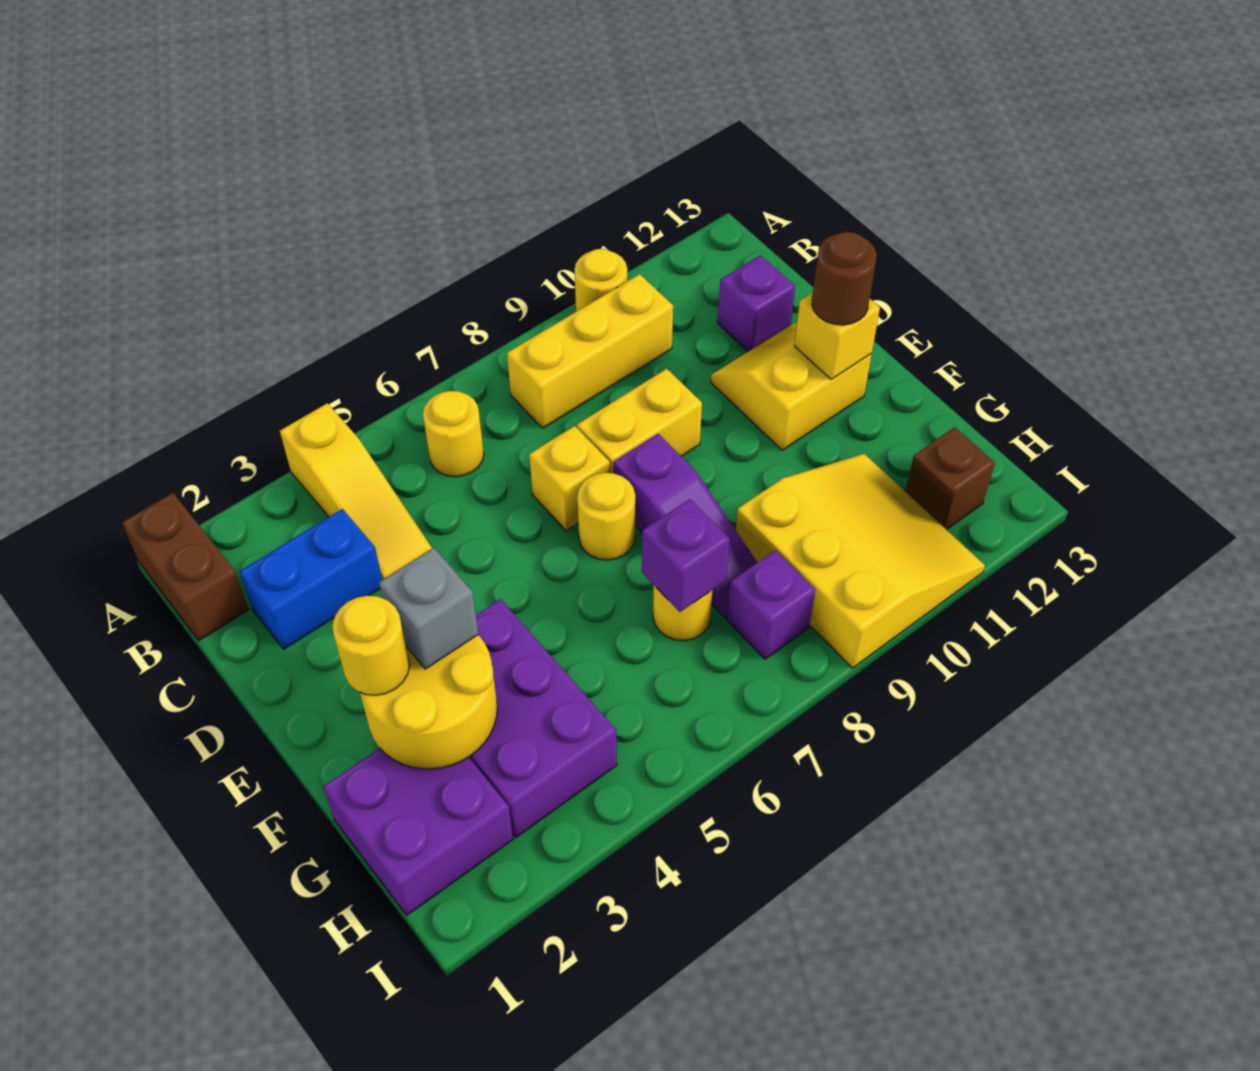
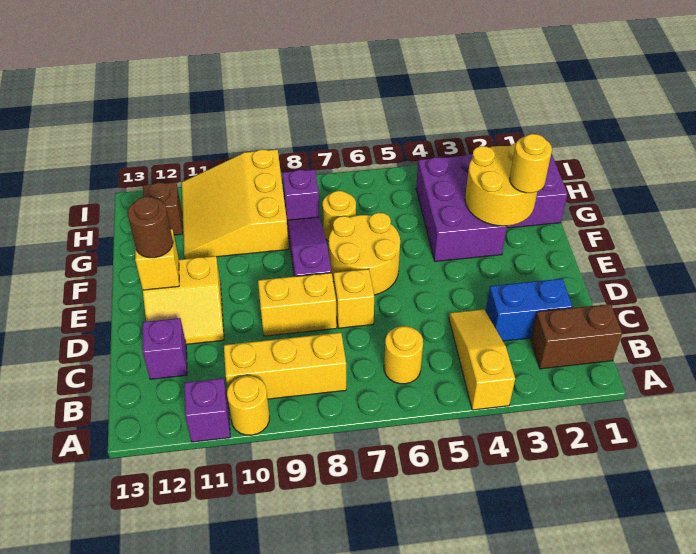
brown 1x2 brick [122,493,249,641] -> brown 1x2 brick turned to [531,304,622,369]
yellow 1x1 round brick [577,473,635,560] -> yellow 2x2 round brick [329,213,400,295]
grey 1x1 brick [379,548,478,669] -> none
purple 1x1 brick [642,499,730,612] -> purple 1x1 brick moved to [184,378,230,442]

